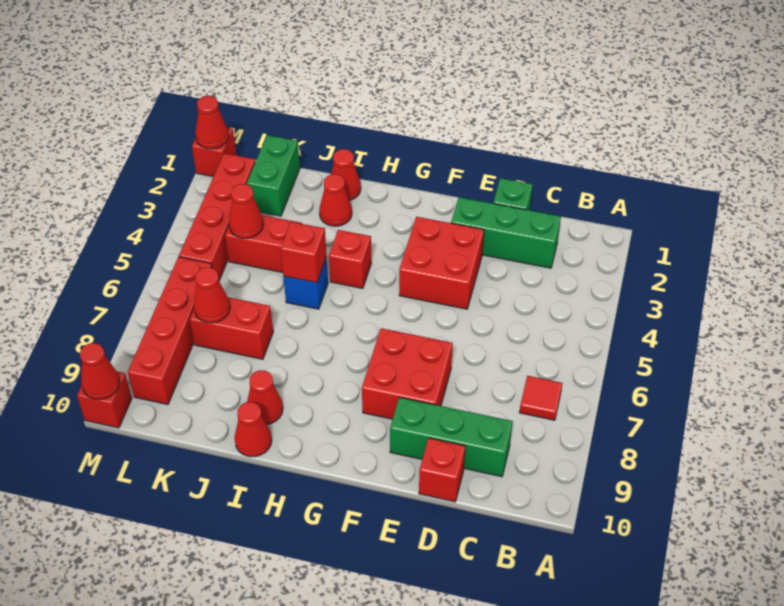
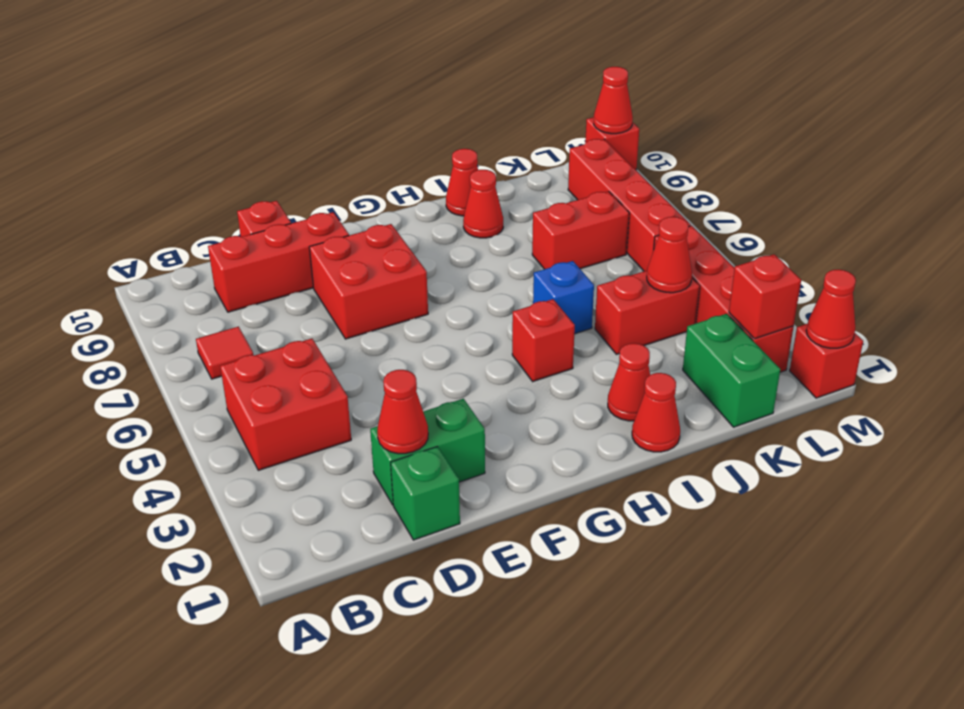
green 1x3 brick [451,197,561,268] -> green 1x2 brick [370,399,485,505]
green 1x3 brick [390,397,513,477] -> red 1x3 brick [208,212,349,312]
red 2x2 brick [399,217,484,309] -> red 2x2 brick moved to [220,339,351,470]
red 1x1 brick [281,222,327,283] -> red 1x1 brick moved to [729,254,801,339]
red 1x1 cone [194,267,230,323] -> red 1x1 cone moved to [377,370,428,454]

